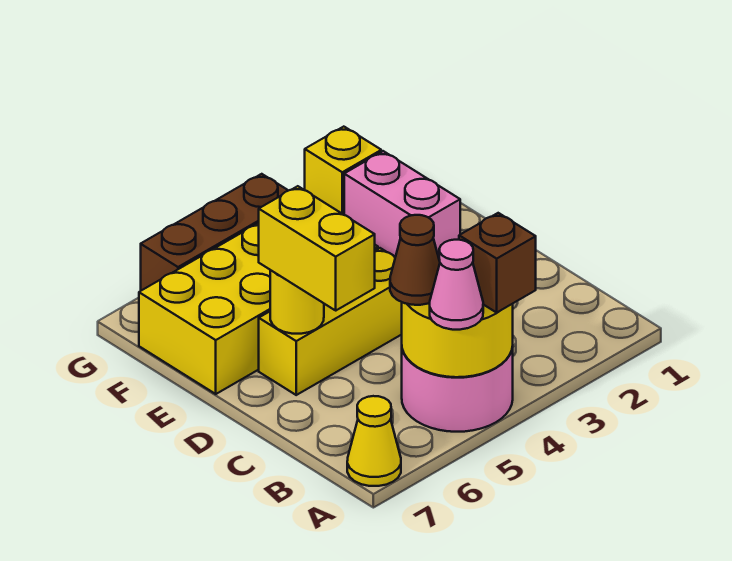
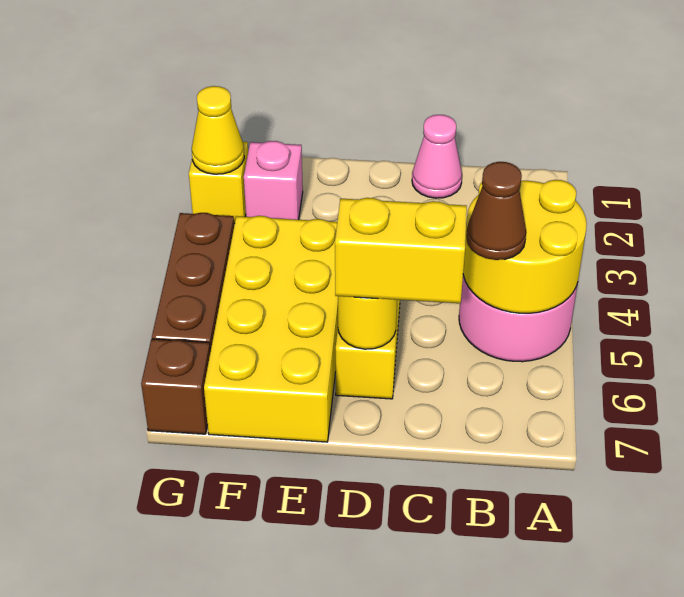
brown 1x1 brick [459,213,536,312] -> brown 1x1 brick moved to [141,339,210,434]
pink 1x1 cone [430,240,483,330] -> pink 1x1 cone moved to [412,115,462,198]
yellow 1x1 cone [347,396,401,486] -> yellow 1x1 cone moved to [192,86,244,174]
pink 1x2 brick [344,151,460,257] -> pink 1x1 brick [244,141,303,220]

